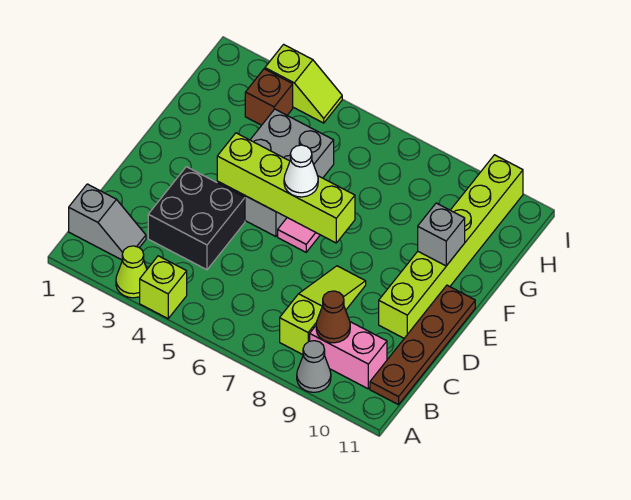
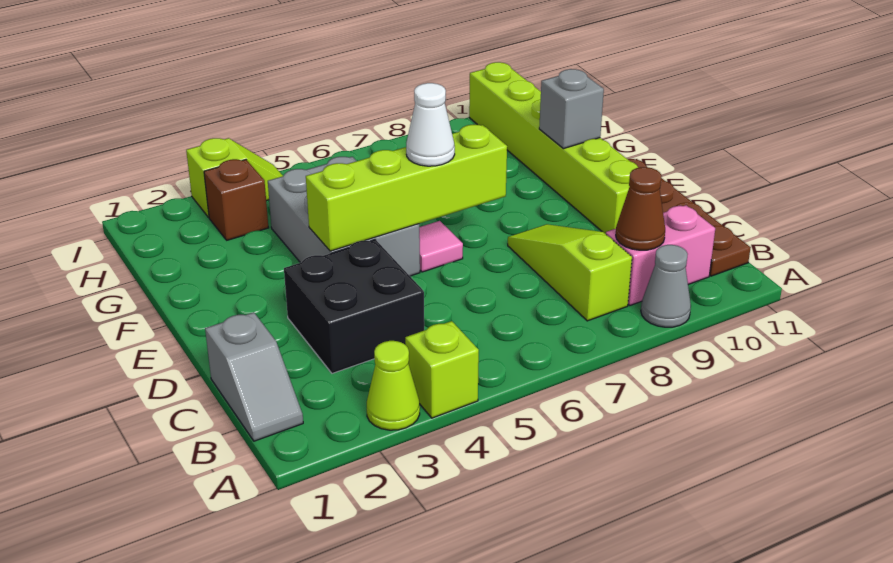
grey 1x2 slope [69,184,146,260] -> grey 1x2 slope turned to [205,312,303,441]

